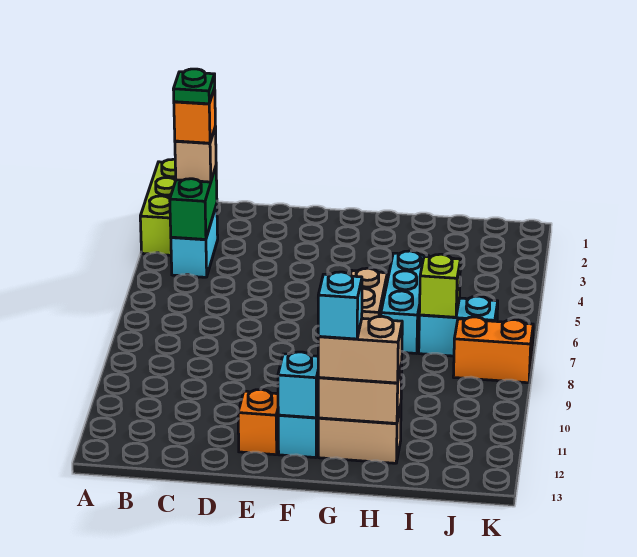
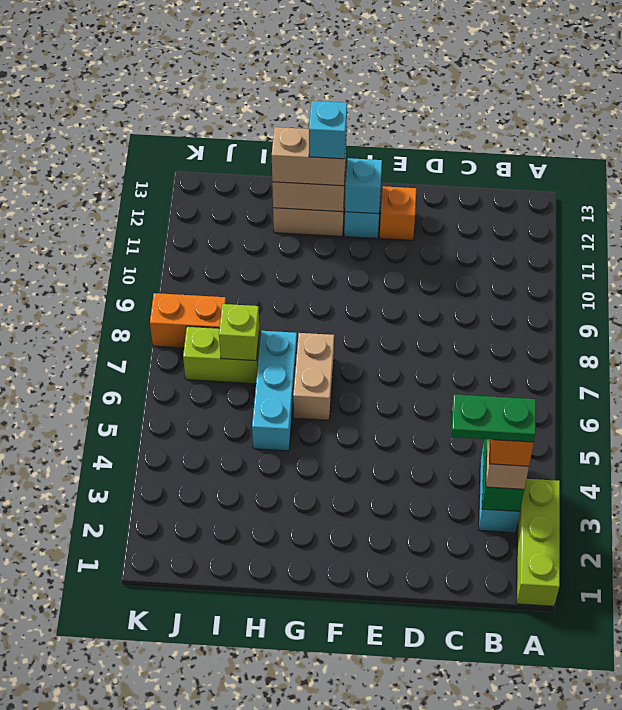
green 1x1 plate [173,69,215,104] -> green 1x2 plate [451,394,536,442]
cyan 1x2 brick [419,296,498,356] -> lime 1x2 brick [183,326,260,384]

